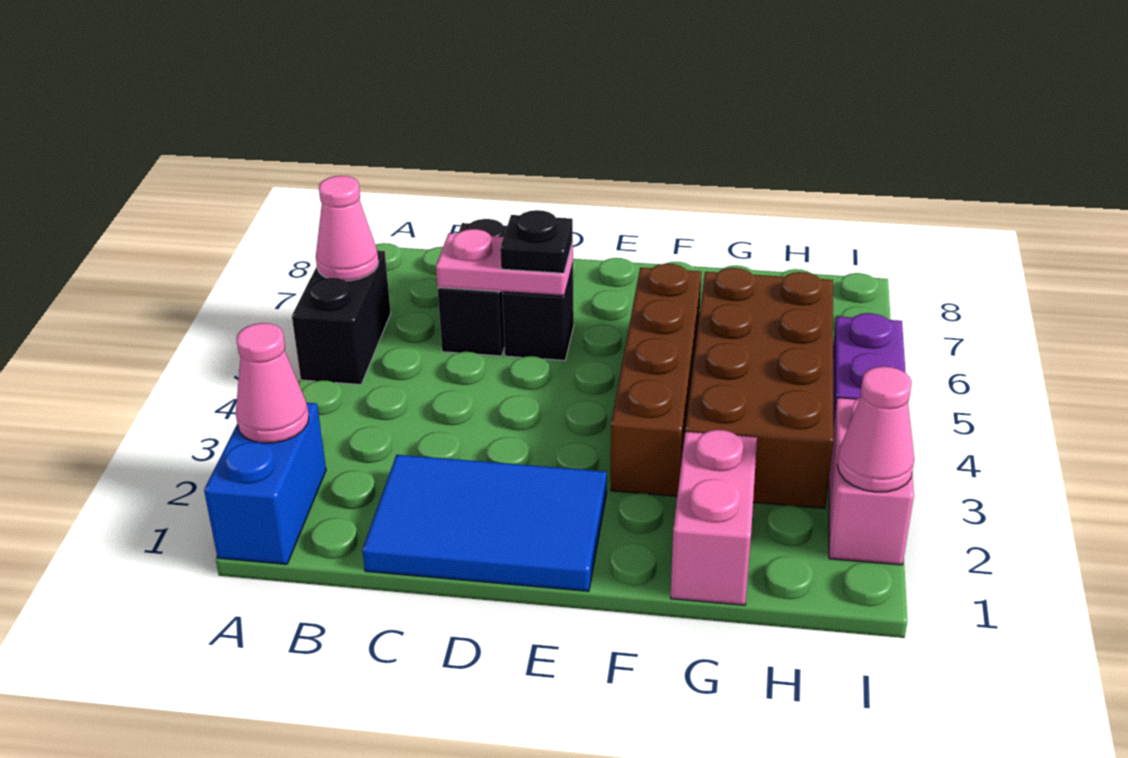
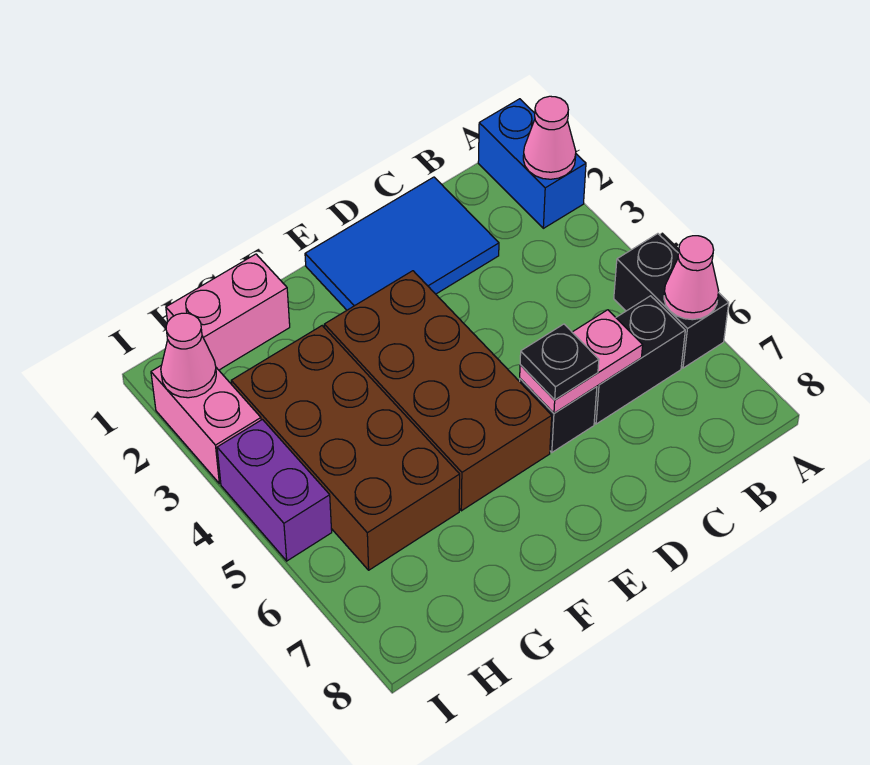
black 1x2 brick [438,219,507,356] -> black 1x2 brick turned to [594,296,685,424]
brown 1x4 brick [611,264,702,496] -> brown 2x4 brick [324,271,552,511]
pink 1x2 brick [671,430,757,605] -> pink 1x2 brick turned to [166,254,290,370]

